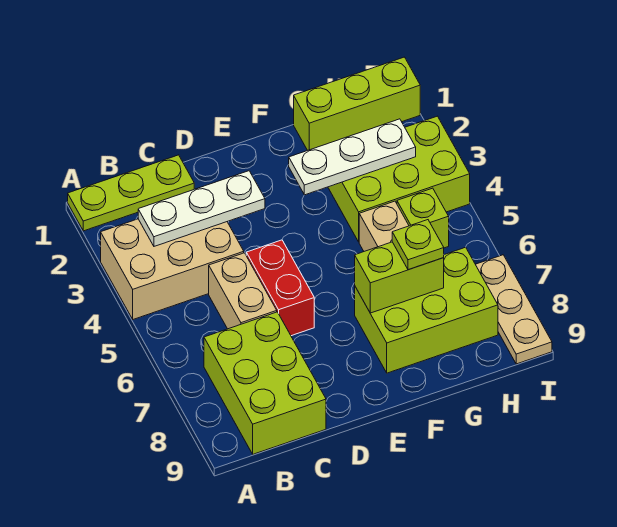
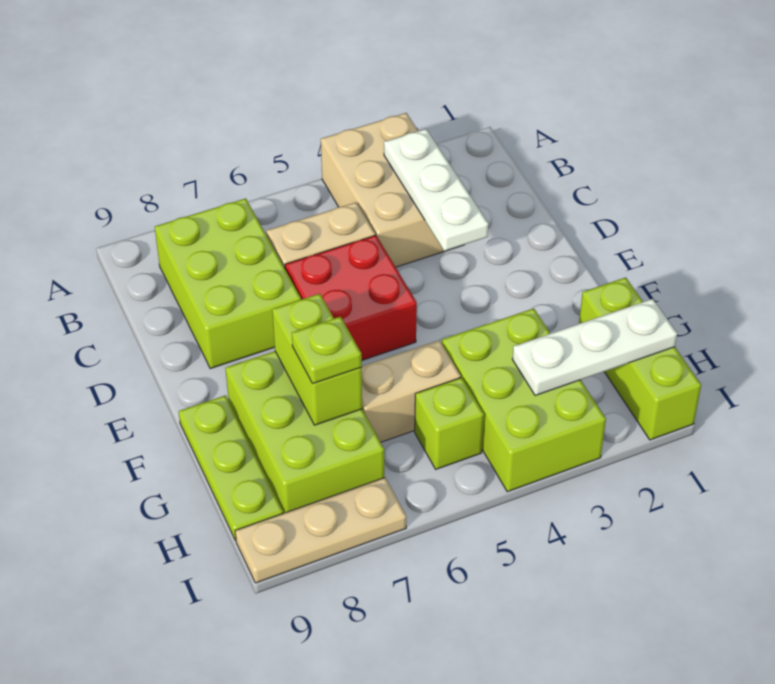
lime 1x3 plate [68,155,194,231] -> lime 1x3 plate moved to [179,395,283,541]
lime 2x3 brick [204,312,326,454] -> lime 2x3 brick turned to [155,198,301,369]
red 1x2 brick [246,240,314,336] -> red 2x2 brick [285,235,417,360]
white 1x3 plate [289,119,416,195] -> white 1x3 plate turned to [512,299,677,396]

